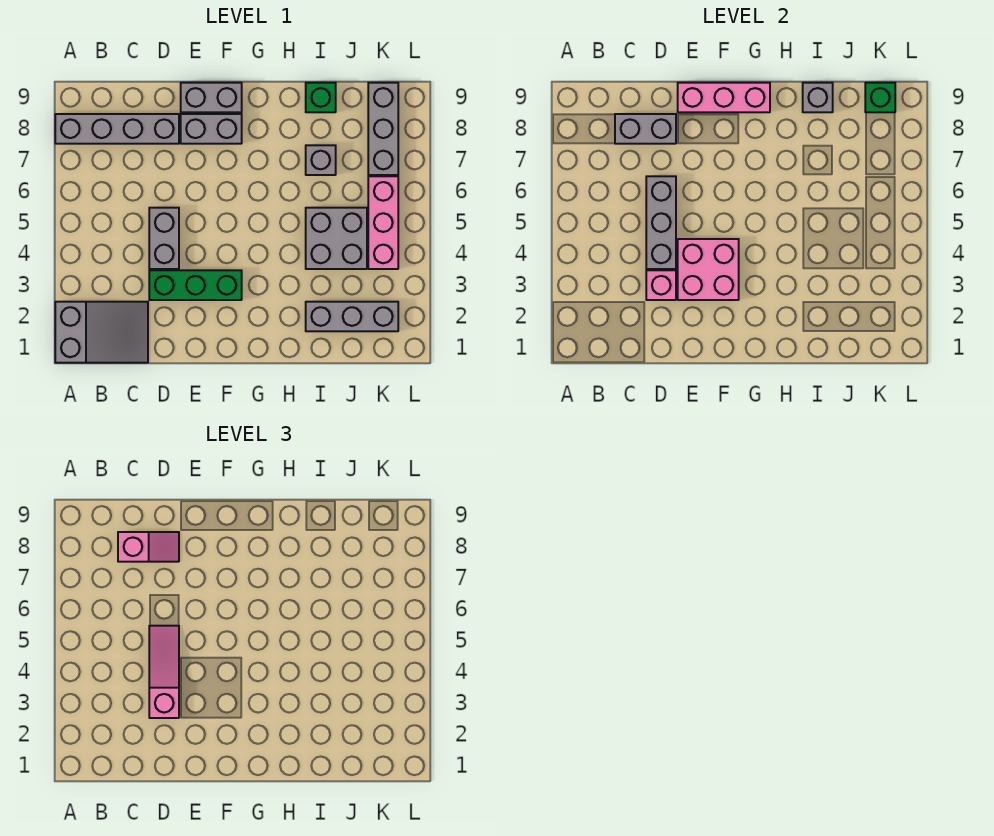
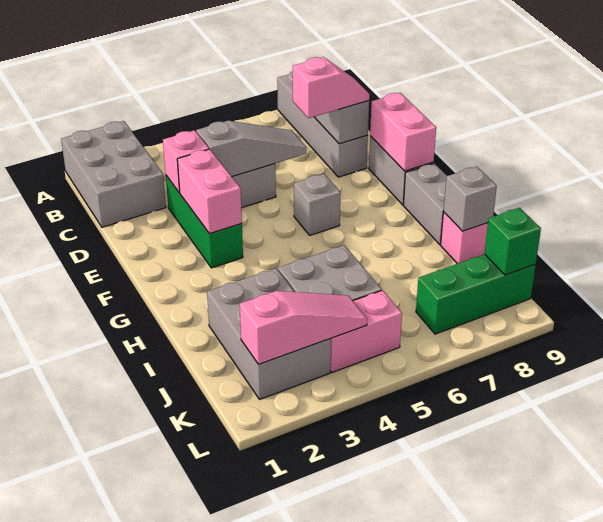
grey 2x3 slope [55,302,148,363] -> grey 2x3 brick [61,121,166,227]
pink 1x2 slope [118,532,179,562] -> pink 1x2 slope turned to [293,57,369,118]
pink 1x3 slope [149,626,179,718] -> pink 1x3 slope moved to [240,291,367,365]
grey 1x3 brick [646,176,676,269] -> grey 1x3 slope [196,121,307,176]
pink 2x2 brick [678,239,739,300] -> pink 1x2 brick [177,149,242,234]
grey 1x2 brick [181,114,242,144] -> grey 1x2 brick moved to [403,163,447,244]
pink 1x3 brick [678,83,770,112] -> pink 1x2 brick [370,93,436,171]
grey 1x3 brick [306,302,398,331] -> grey 2x3 brick [207,268,331,400]
grey 1x1 brick [306,145,336,175] -> grey 1x1 brick moved to [294,174,340,235]
green 1x1 brick [306,83,336,112] -> pink 1x1 brick [441,212,488,264]
pink 1x3 brick [368,176,398,269] -> pink 1x2 brick [330,290,402,372]
grey 1x3 brick [368,83,398,175] -> green 1x3 brick [416,254,536,334]

